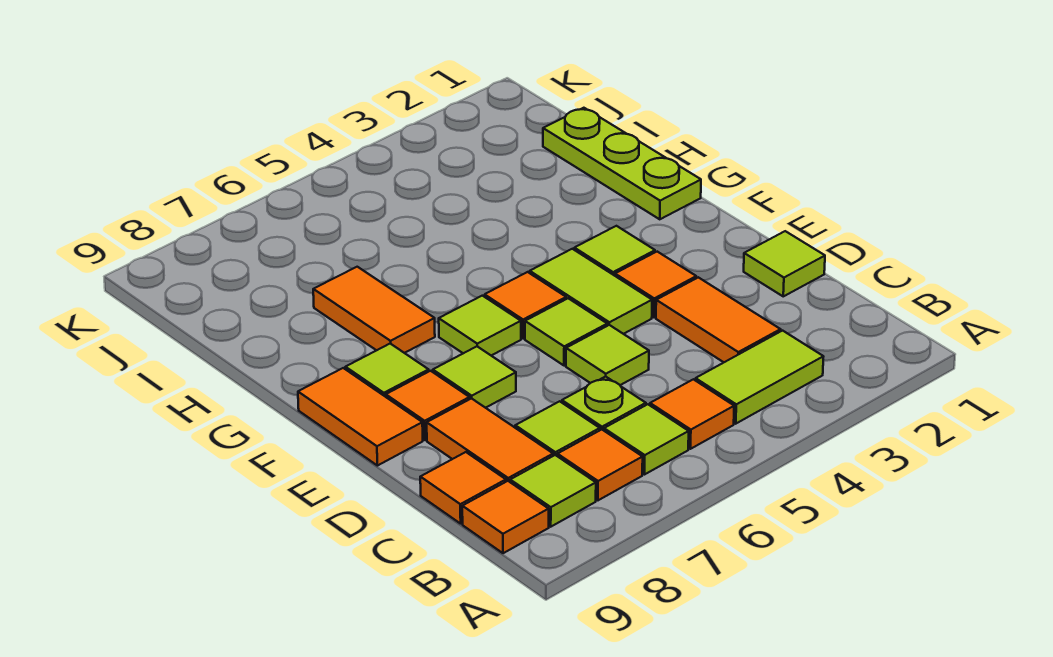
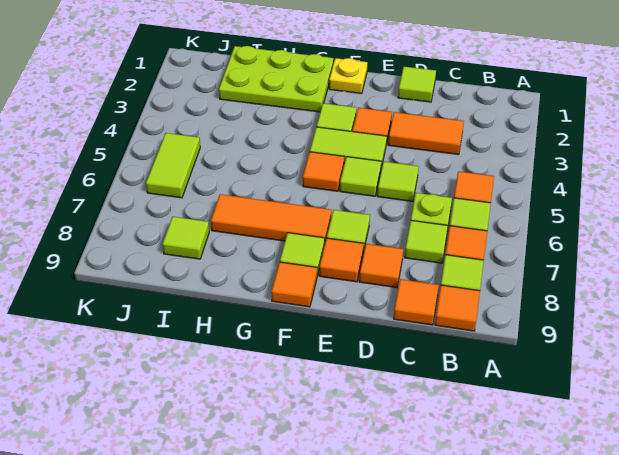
lime 1x2 tile [695,331,824,424] -> lime 1x2 tile moved to [146,133,200,198]
orange 1x2 tile [427,398,553,482] -> orange 1x1 tile [359,244,403,288]
orange 1x2 tile [298,368,423,466] -> orange 1x1 tile [271,262,317,307]
none -> yellow 1x1 plate [329,58,367,94]
lime 1x1 tile [439,296,521,355] -> lime 1x1 tile moved to [163,217,209,259]
lime 1x3 plate [543,108,701,219] -> lime 2x3 plate [219,46,333,112]
orange 1x2 tile [313,267,435,353] -> orange 1x3 tile [211,194,331,246]

